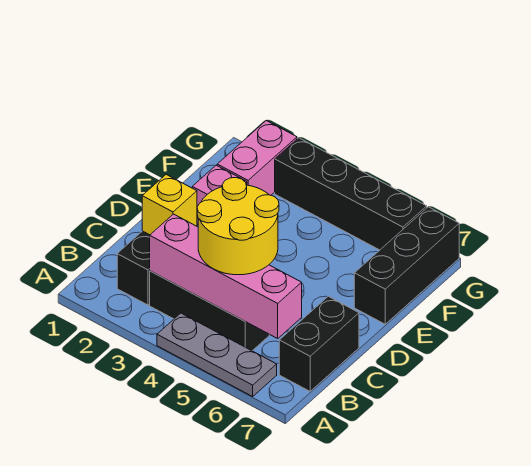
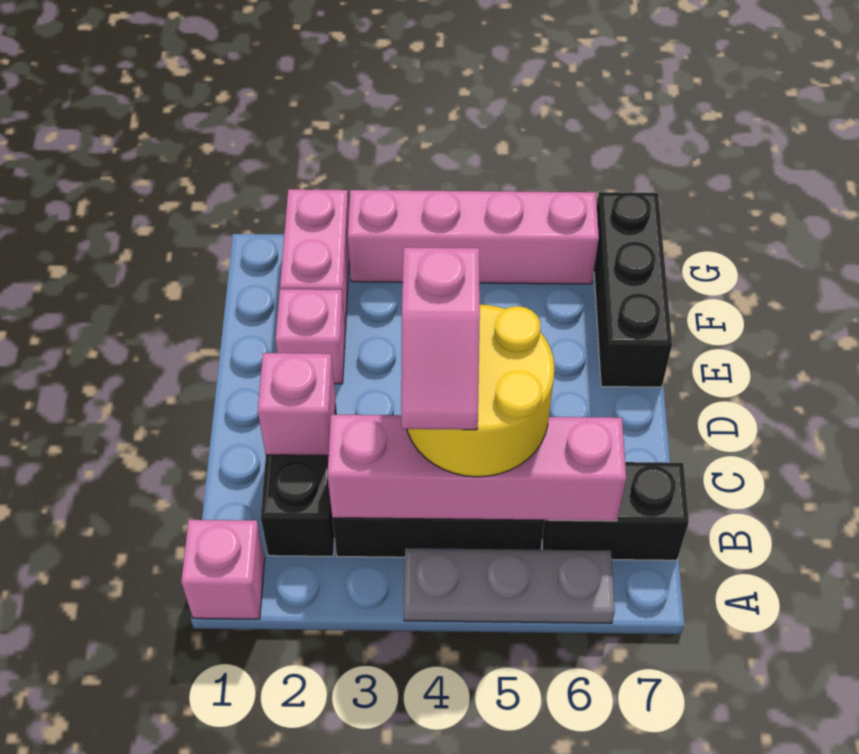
none -> pink 1x1 brick [181,520,265,619]
none -> pink 1x2 slope [401,247,480,430]
black 1x2 brick [279,296,359,391] -> black 1x2 brick turned to [542,462,689,560]
yellow 1x1 brick [142,175,197,235] -> pink 1x1 brick [258,353,335,456]
black 1x4 brick [275,138,427,250] -> pink 1x4 brick [348,190,599,284]

